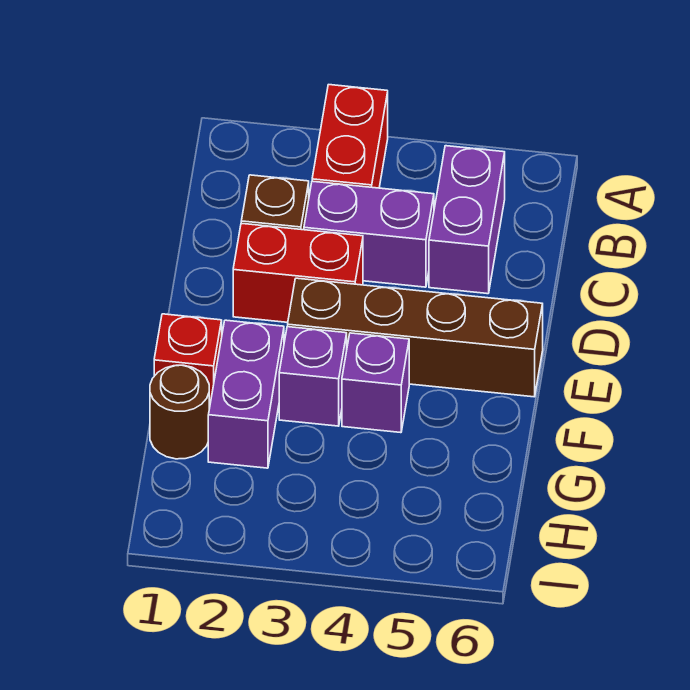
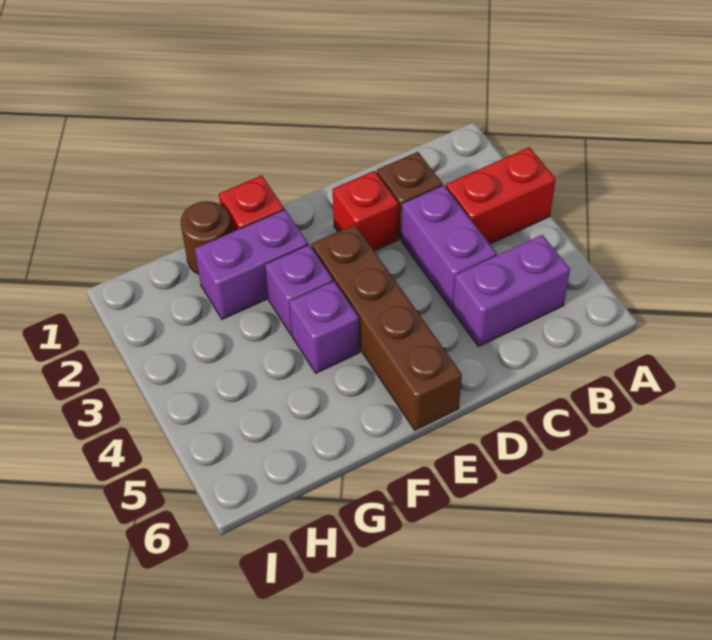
red 1x2 brick [233,223,363,322] -> red 1x1 brick [332,171,399,251]

